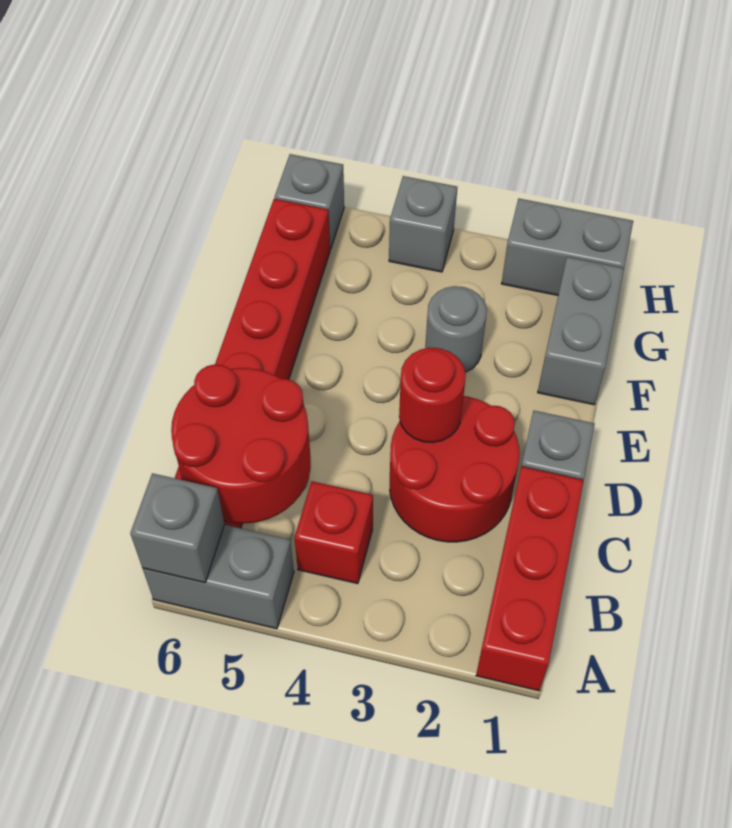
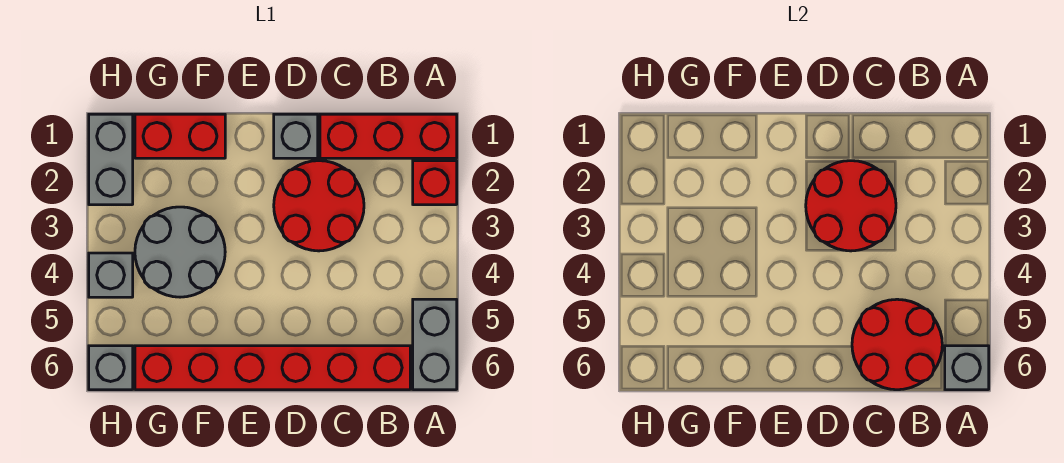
red 1x1 brick [294,481,373,584] -> red 1x1 brick moved to [413,161,457,205]
red 1x1 round brick [399,348,466,443] -> red 2x2 round brick [806,161,896,251]
grey 1x2 brick [538,257,624,405] -> red 1x2 brick [135,114,225,158]
grey 1x1 round brick [425,286,487,372] -> grey 2x2 round brick [135,207,225,297]

